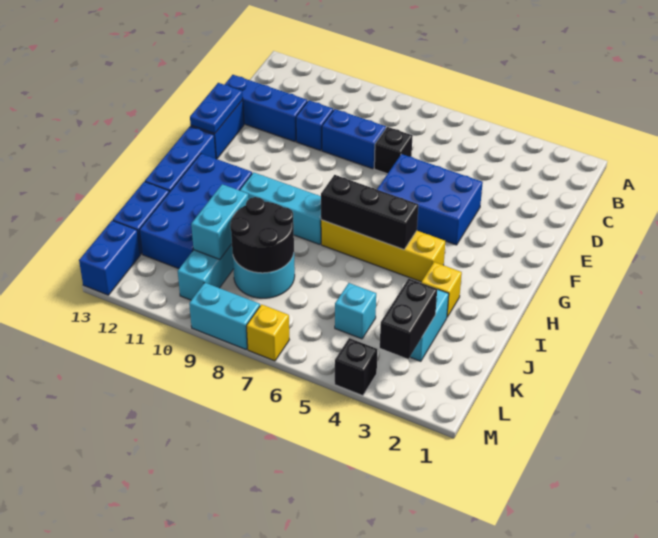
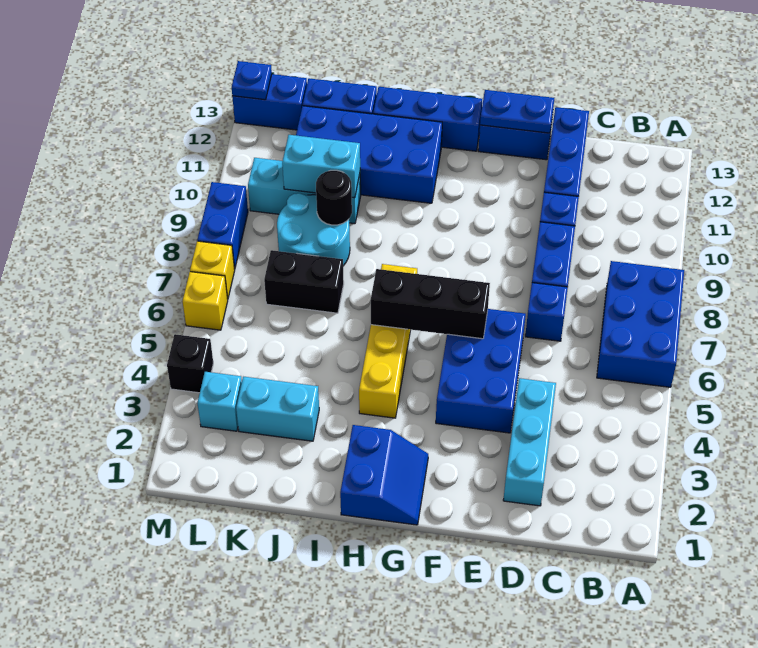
none -> blue 2x3 brick [597,261,684,387]
black 1x1 brick [374,127,413,174] -> blue 1x1 brick [525,283,568,341]
none -> blue 2x2 slope [340,425,428,525]
black 1x3 brick [321,175,418,250] -> black 1x3 brick turned to [371,269,490,339]
cyan 1x3 brick [240,172,321,245] -> cyan 1x3 brick moved to [503,378,556,506]
yellow 1x1 brick [421,262,462,317] -> yellow 1x1 brick moved to [182,272,228,330]
black 2x2 round brick [230,197,294,273] -> black 1x1 round brick [316,170,352,225]
black 1x2 brick [380,279,437,359] -> black 1x2 brick moved to [264,250,344,313]
cyan 1x1 brick [335,283,376,339] -> cyan 1x1 brick moved to [197,372,242,431]
cyan 1x2 brick [189,283,260,349] -> blue 1x2 brick [198,182,248,269]
none -> blue 1x1 plate [232,61,272,100]

